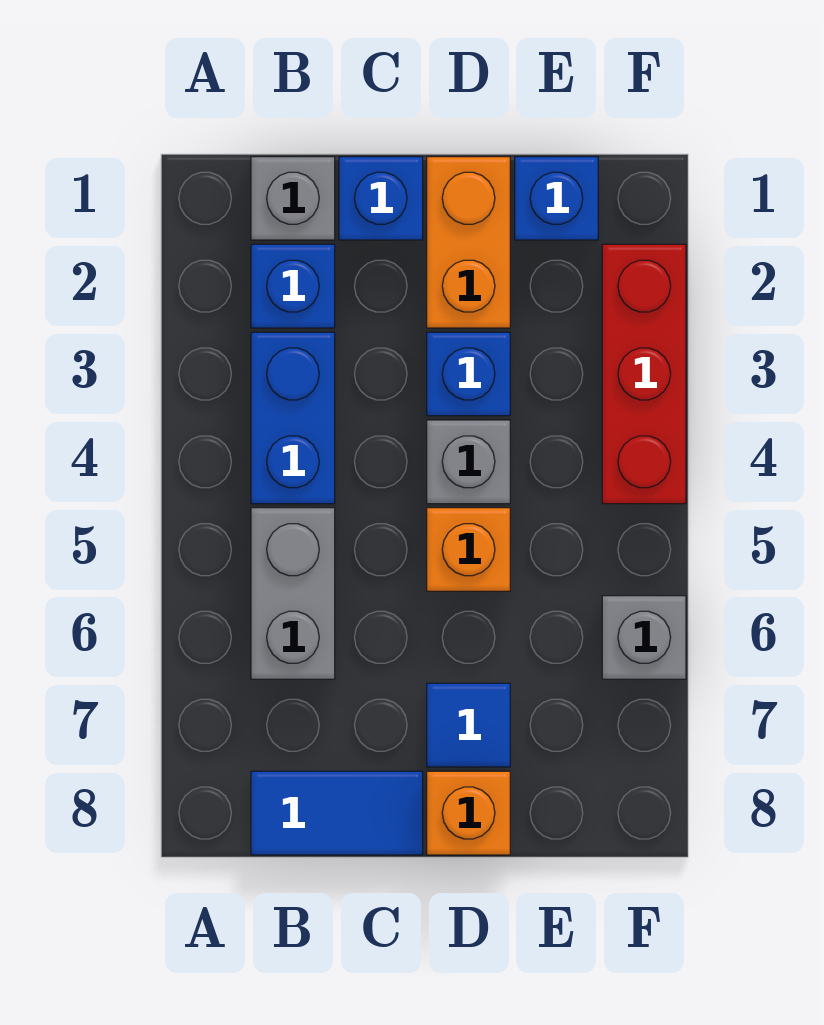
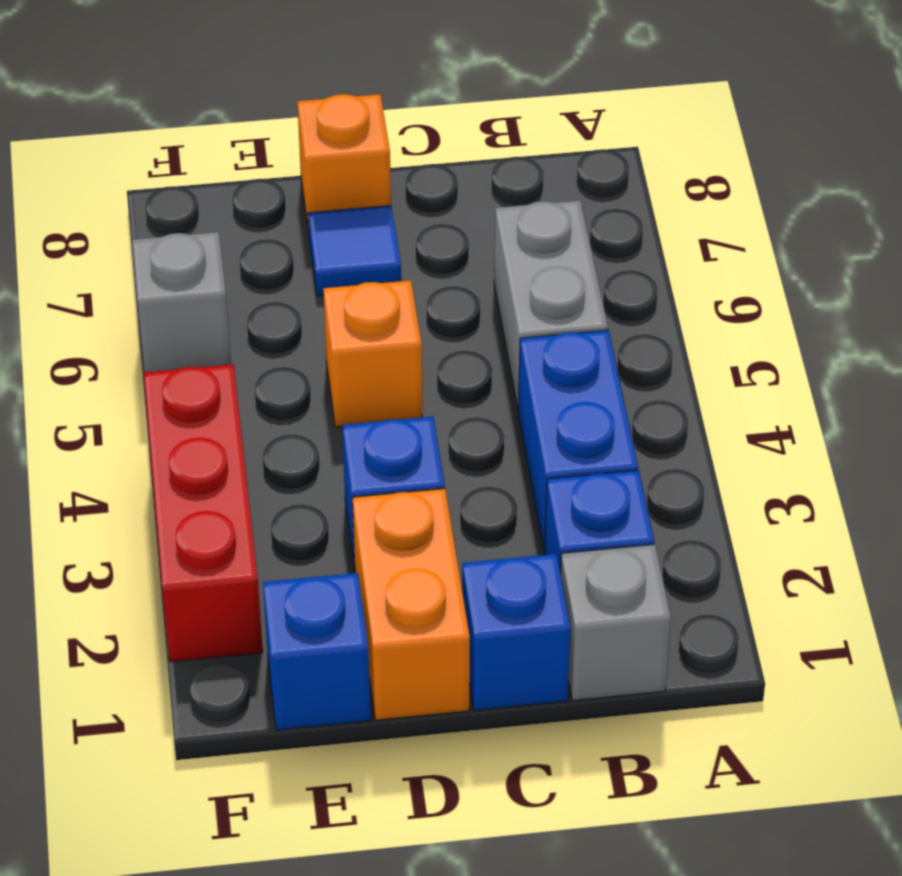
blue 1x2 tile [251,771,423,855] -> none
grey 1x1 brick [427,420,510,504] -> none

